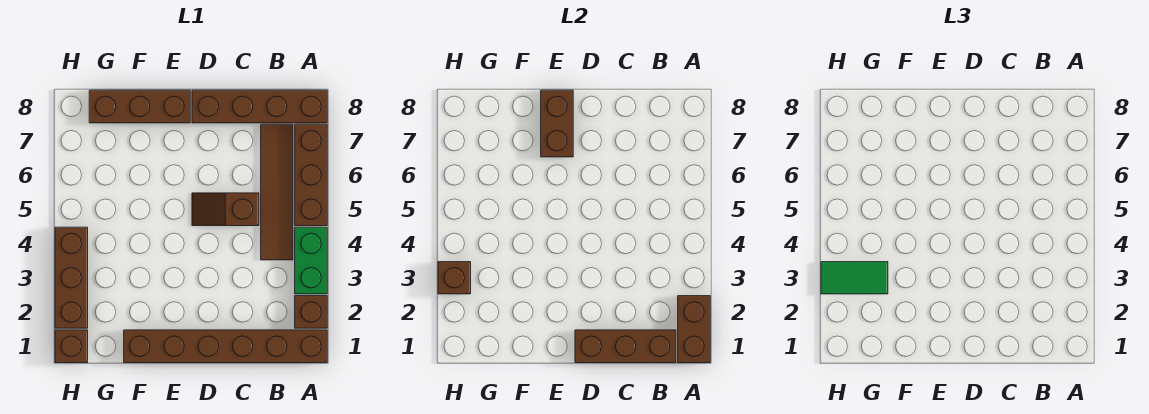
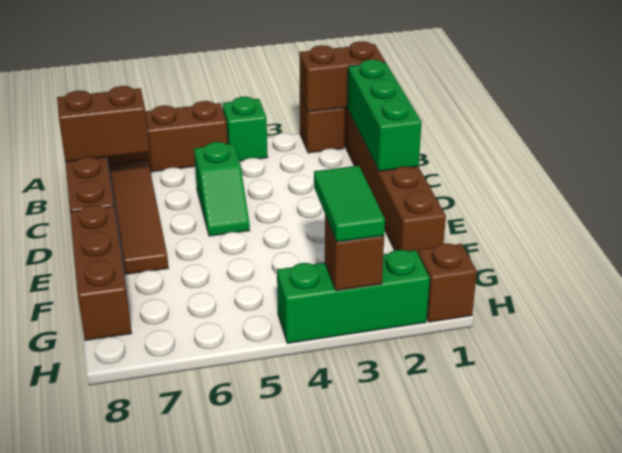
green 1x2 brick [295,227,327,294] -> green 1x1 brick [222,97,268,161]
brown 1x3 brick [575,330,676,363] -> green 1x3 brick [347,60,422,171]
brown 1x4 tile [261,124,293,260] -> brown 1x4 tile turned to [109,160,168,274]
brown 1x2 slope [192,193,259,226] -> green 1x2 slope [194,142,250,236]
brown 1x2 brick [541,90,573,157] -> brown 1x2 brick moved to [57,86,149,162]
brown 1x3 brick [55,227,88,328] -> green 1x3 brick [277,250,430,344]

